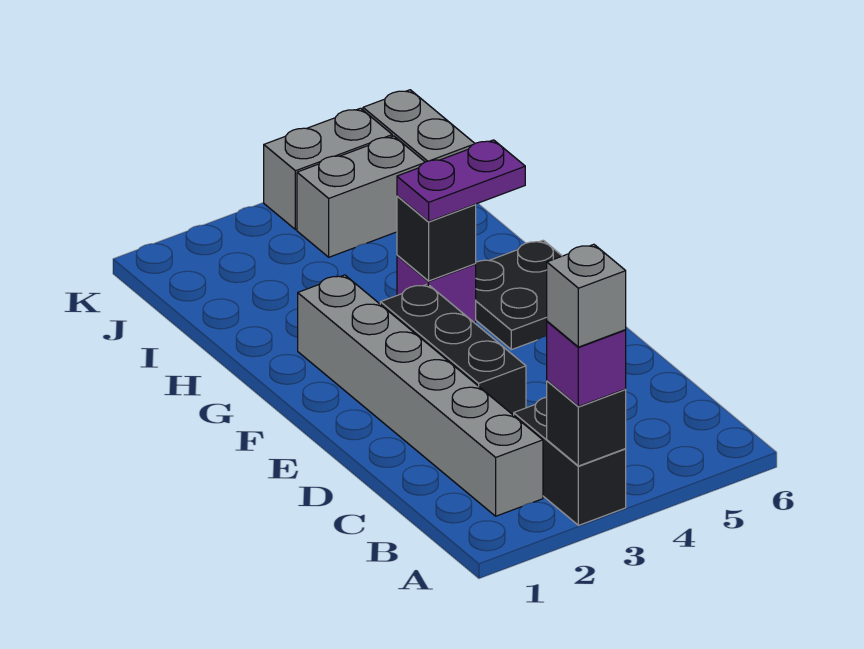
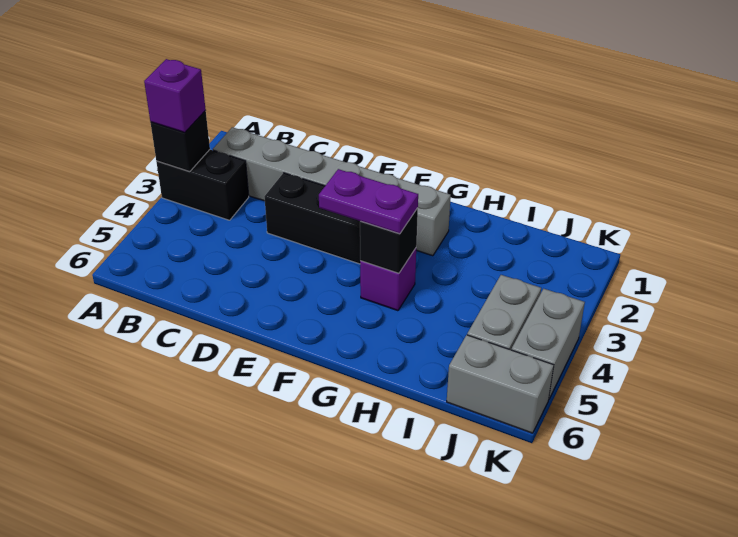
grey 1x1 brick [547,244,626,347] -> none
black 2x2 plate [476,240,562,350] -> none
purple 1x2 plate [397,140,525,221] -> purple 1x2 plate turned to [319,169,418,234]

